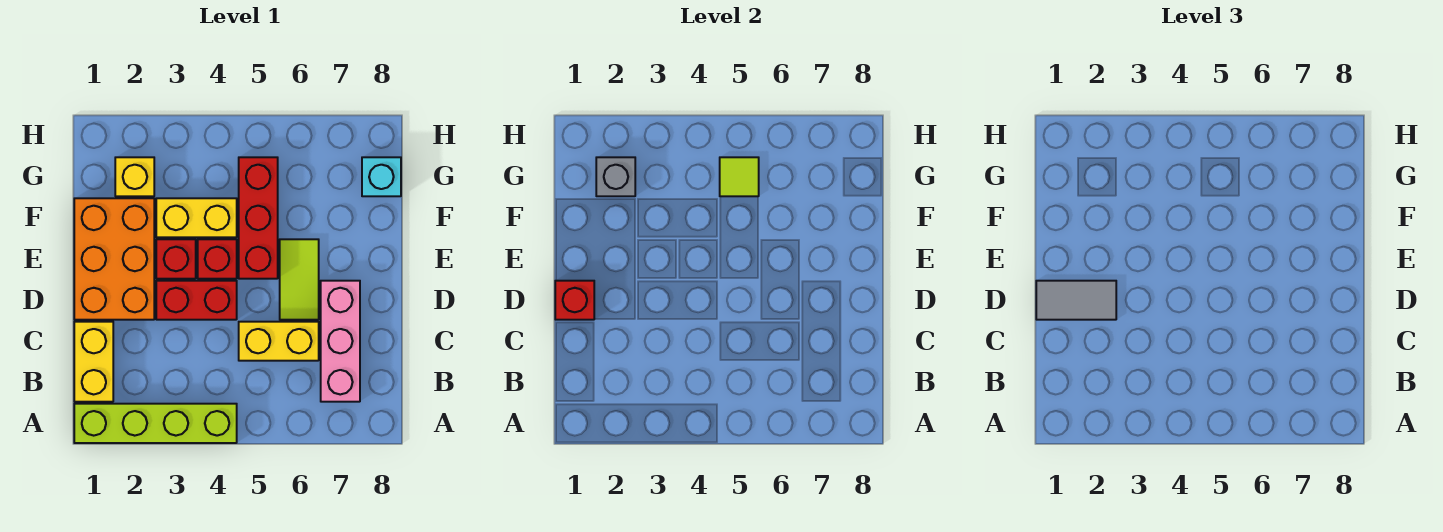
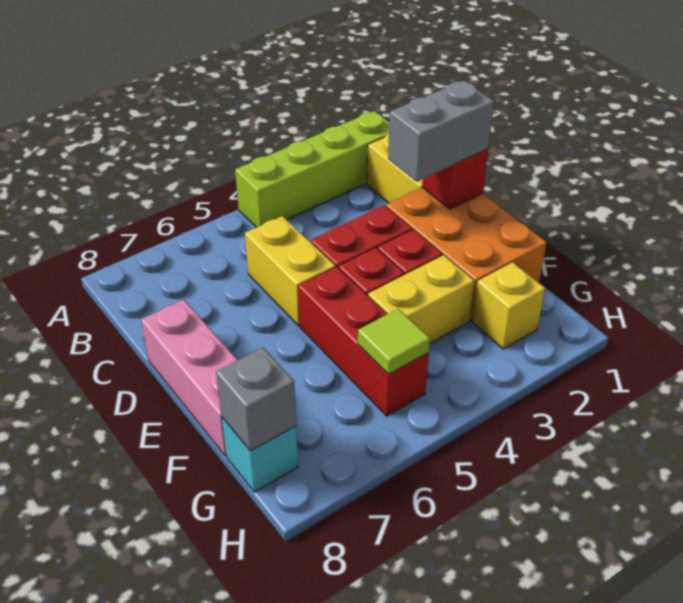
pink 1x3 brick [321,281,360,402] -> pink 1x3 brick moved to [141,299,237,456]
yellow 1x2 brick [239,322,319,361] -> yellow 1x2 brick turned to [245,216,335,326]
grey 1x2 tile [1036,281,1116,320] -> grey 1x2 brick [388,80,494,182]
lime 1x2 tile [280,239,319,320] -> none
grey 1x1 brick [596,157,635,196] -> grey 1x1 brick moved to [216,348,296,451]

